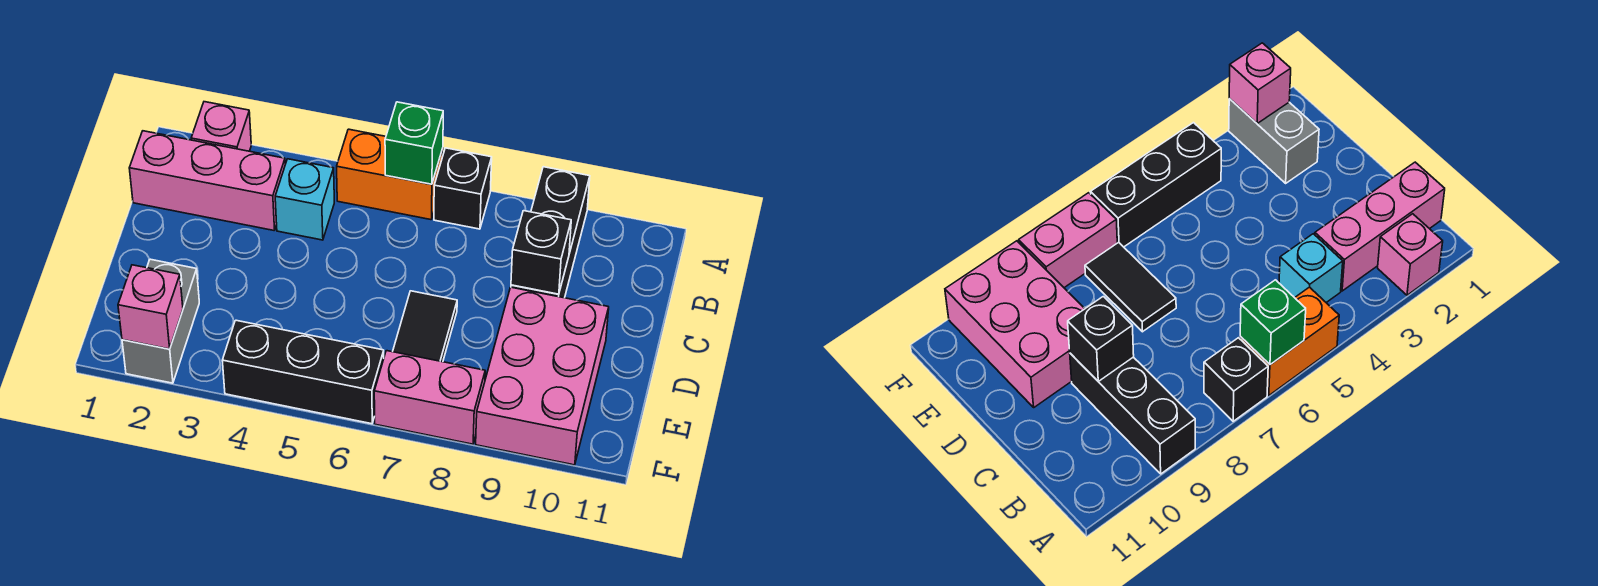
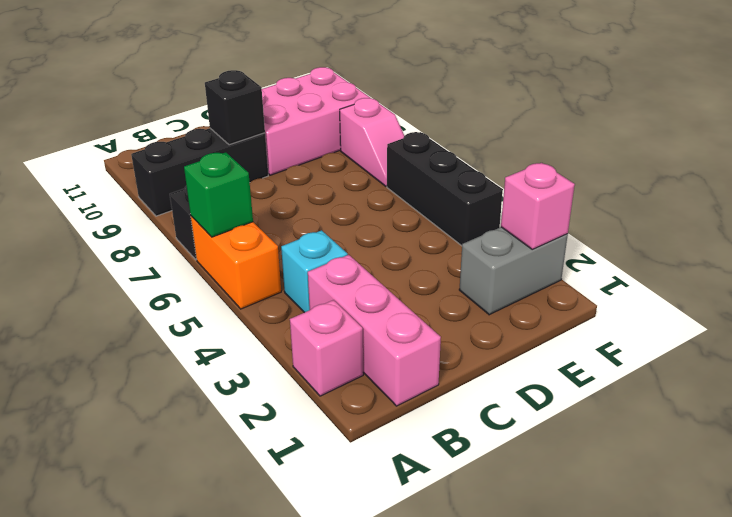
black 1x2 tile [393,291,457,362] -> none
pink 1x2 brick [374,351,485,444] -> pink 1x2 slope [340,98,404,186]

